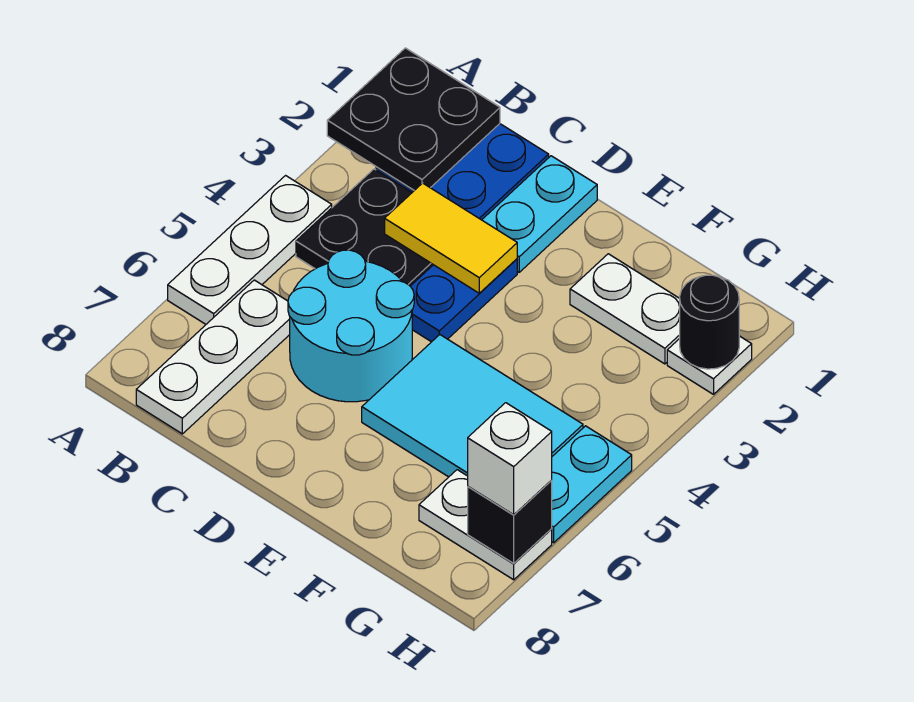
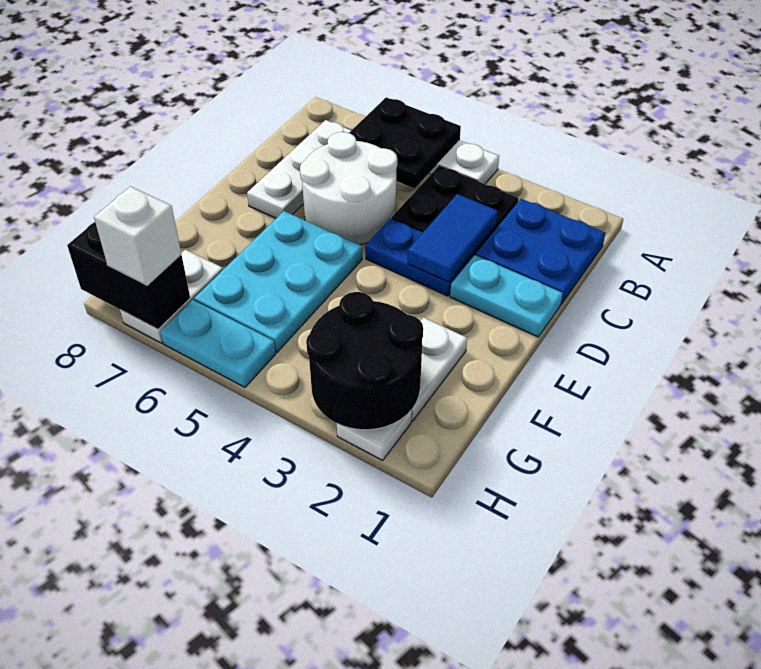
black 2x2 plate [327,48,500,190] -> black 2x2 plate moved to [349,97,461,189]
white 1x3 plate [136,280,290,434] -> white 1x3 plate turned to [247,120,351,218]
yellow 1x2 tile [385,183,517,293] -> blue 1x2 tile [408,194,498,282]
cyan 2x2 round brick [288,250,414,402] -> white 2x2 round brick [300,132,397,245]
cyan 2x3 tile [362,335,583,477] -> cyan 2x3 plate [194,211,362,352]
black 1x1 round brick [680,275,739,369] -> black 2x2 round brick [306,292,423,430]
black 1x1 brick [468,480,552,563] -> black 1x2 brick [67,222,190,329]

